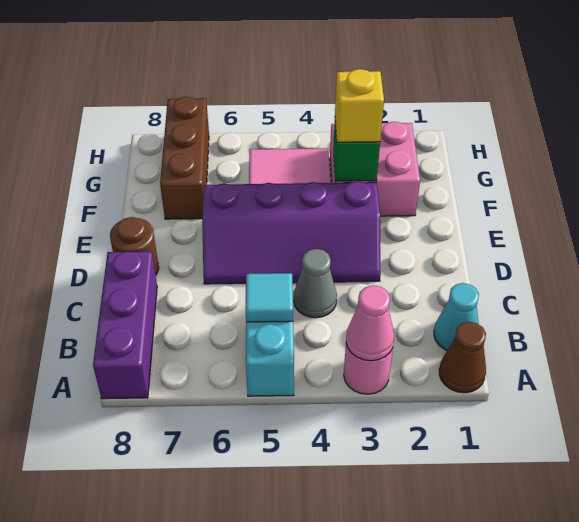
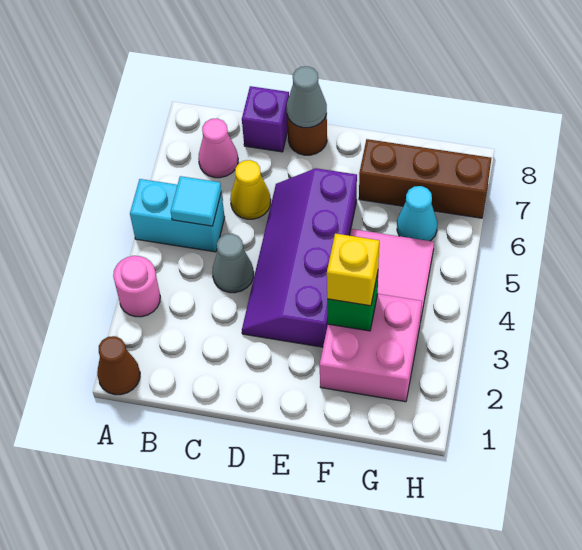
pink 1x1 cone [346,285,394,361] -> pink 1x1 cone moved to [198,118,238,178]
purple 1x3 brick [93,251,157,399] -> purple 1x1 brick [242,86,289,152]
cyan 1x1 cone [434,283,479,350] -> cyan 1x1 cone moved to [397,186,437,241]
none -> yellow 1x1 cone [230,160,271,219]
none -> grey 1x1 cone [287,66,327,128]

